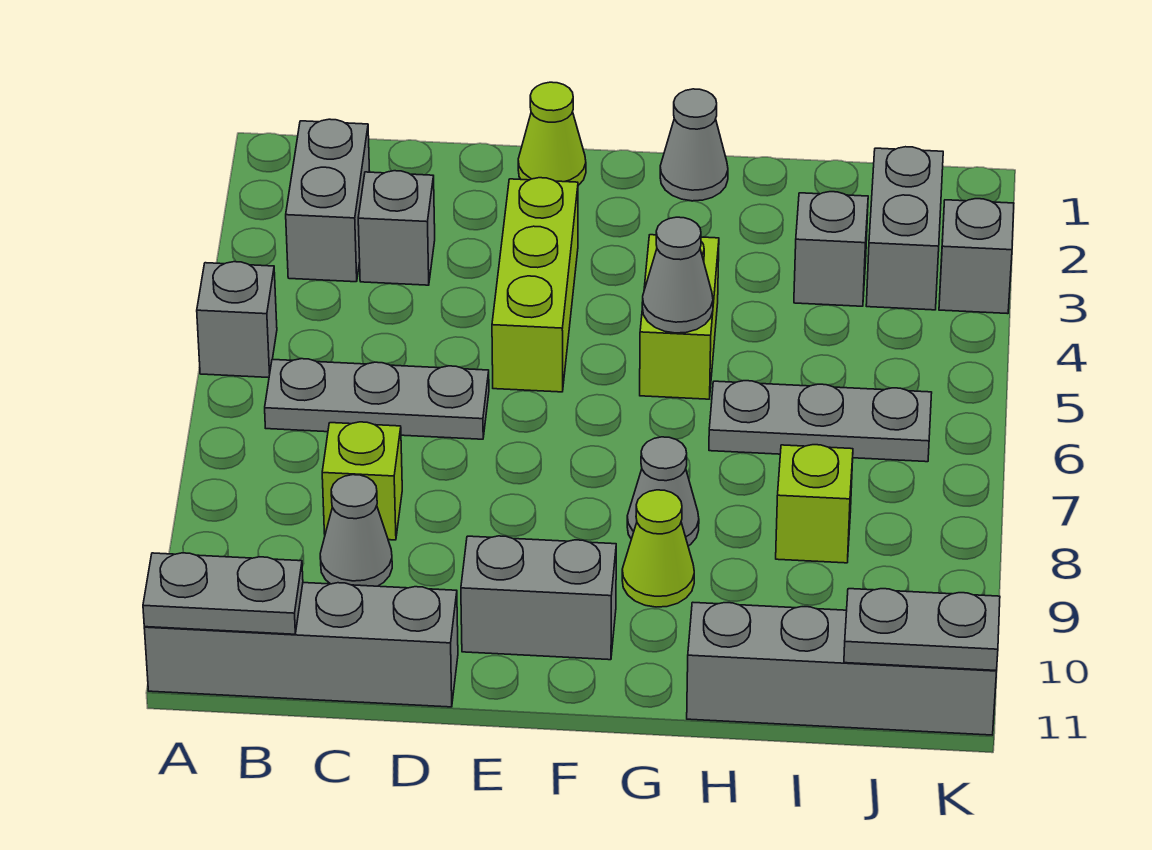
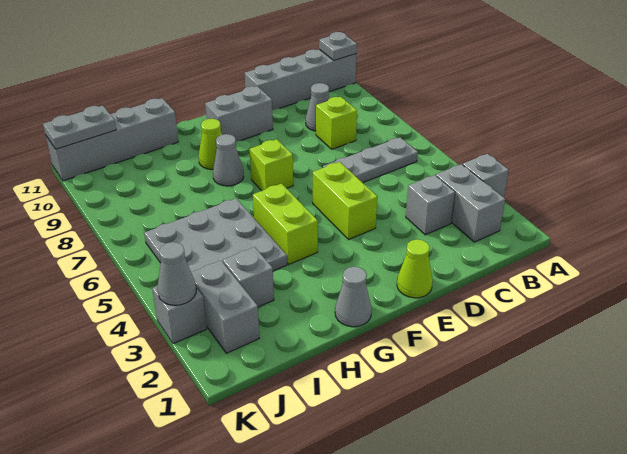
grey 1x1 brick [197,262,277,378] -> grey 1x1 brick moved to [463,154,509,197]
grey 1x2 plate [143,553,303,634] -> grey 1x1 plate [319,32,357,61]
lime 1x3 brick [492,178,578,392] -> lime 1x2 brick [313,162,377,240]
grey 1x1 cone [642,217,713,333] -> grey 1x1 cone moved to [157,242,196,305]
grey 1x3 plate [709,381,932,462] -> grey 3x3 plate [144,198,287,272]
lime 1x1 brick [776,445,853,563] -> lime 1x1 brick moved to [250,139,293,191]

